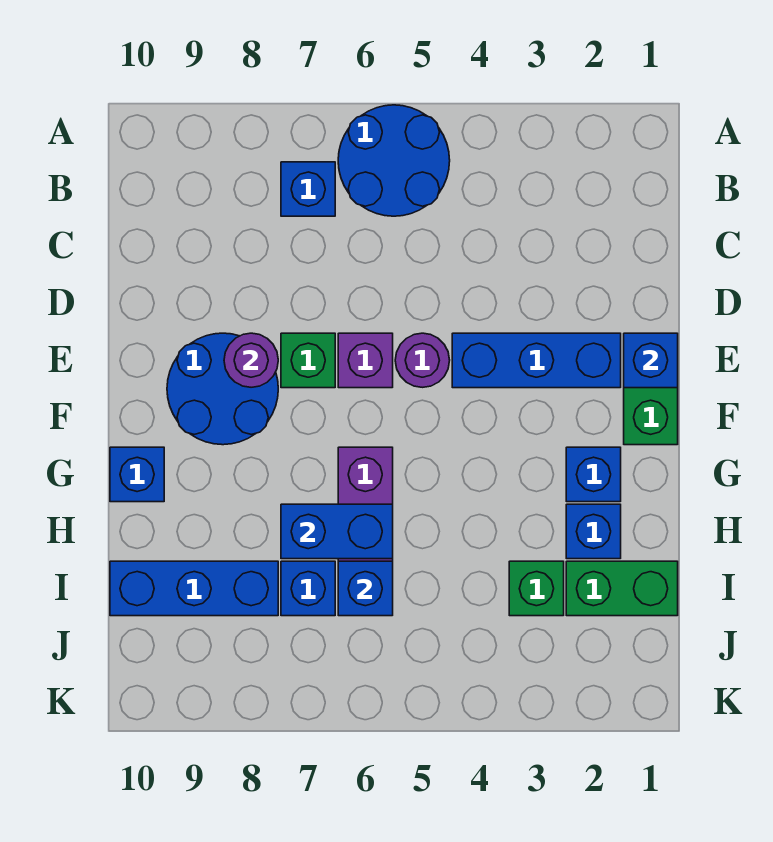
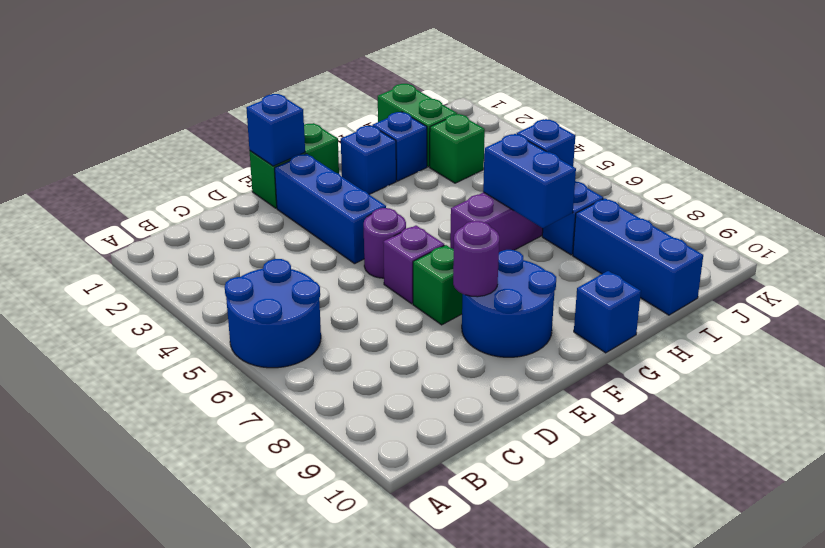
blue 1x1 brick [281,162,335,216] -> none

